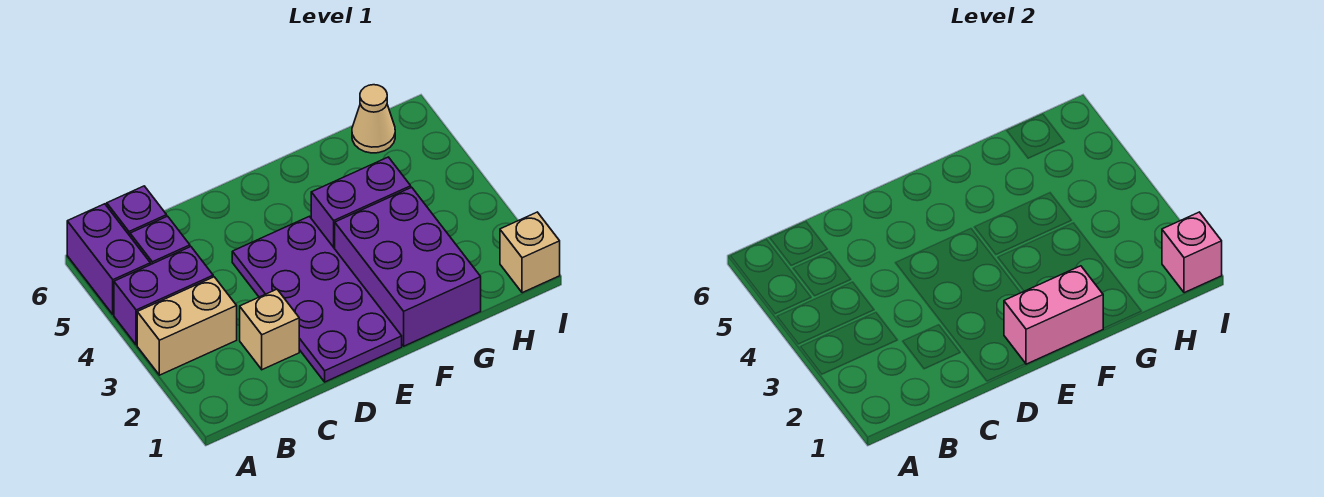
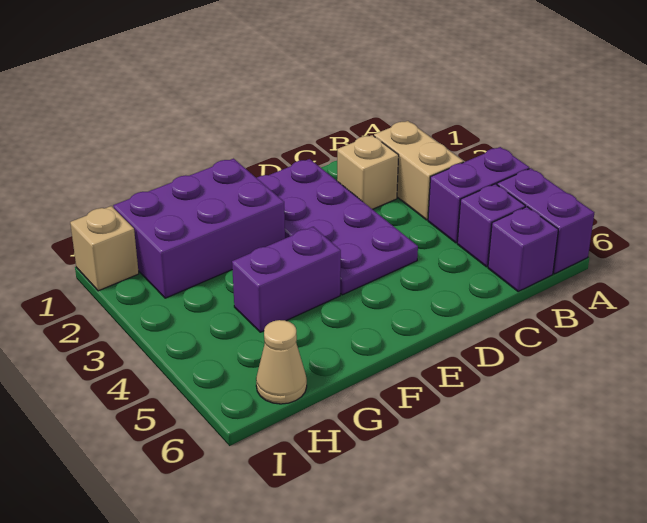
tan 1x2 brick [137,277,237,375] -> tan 1x2 brick turned to [374,121,464,220]
pink 1x2 brick [1004,266,1104,364] -> none
purple 2x3 brick [335,187,481,346] -> purple 2x3 brick turned to [113,159,285,298]
pink 1x1 brick [1162,212,1222,293] -> none

